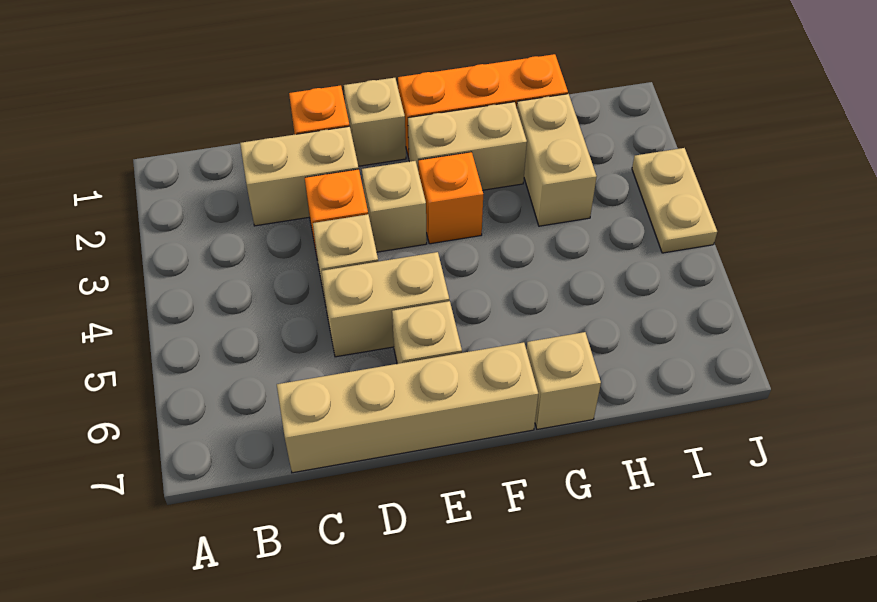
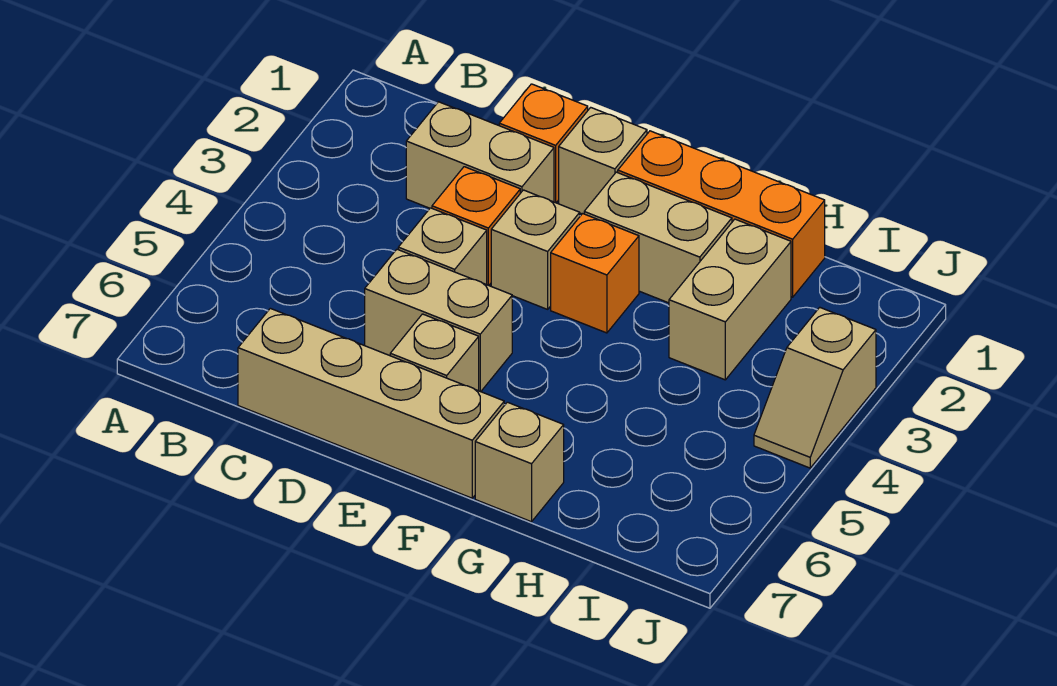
tan 1x2 plate [632,148,717,253] -> tan 1x2 slope [754,307,876,468]

